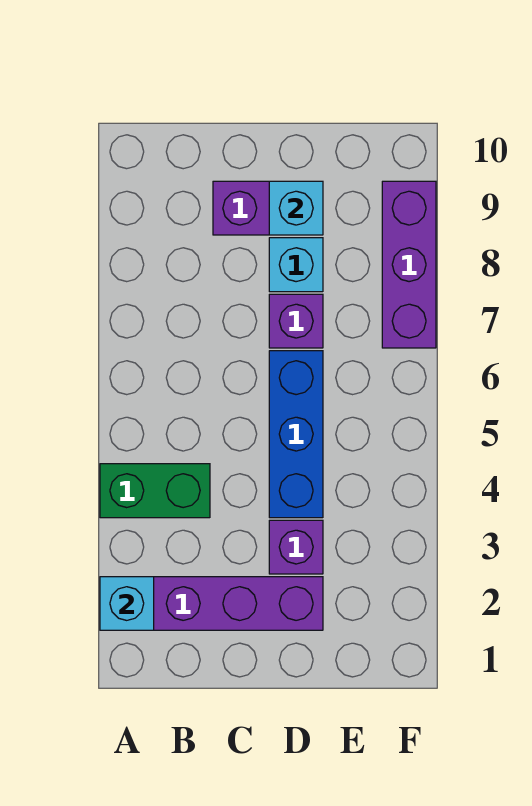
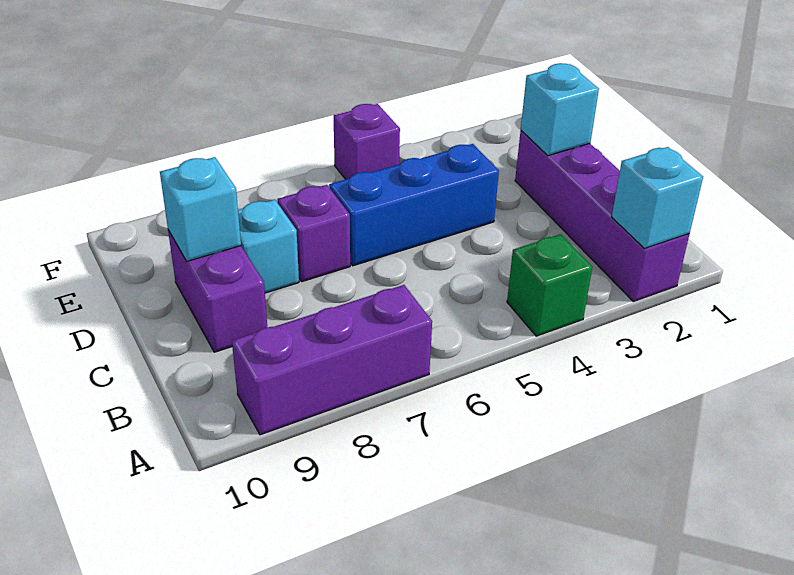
green 1x2 brick [100,464,210,518] -> green 1x1 brick [507,234,592,336]
none -> cyan 1x1 brick [521,63,599,156]
purple 1x1 brick [269,520,323,574] -> purple 1x1 brick moved to [334,104,400,179]
purple 1x3 brick [382,181,436,348] -> purple 1x3 brick moved to [232,285,432,435]

